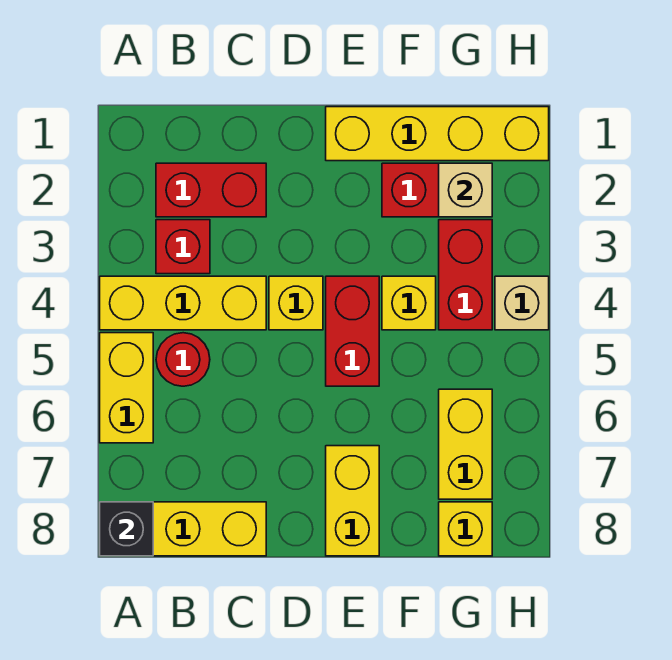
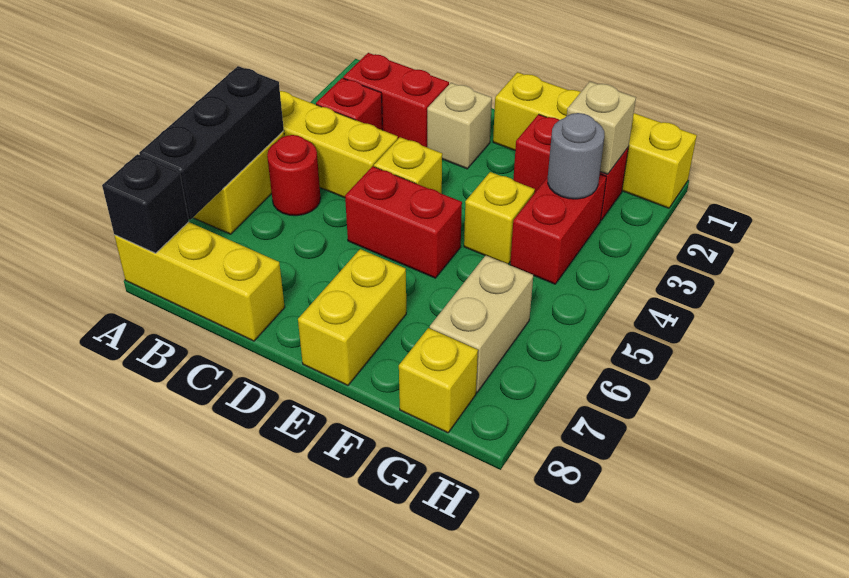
none -> black 1x3 brick [139,66,284,220]
red 1x2 brick [326,276,379,386] -> red 1x2 brick turned to [345,166,462,278]
none -> grey 1x1 round brick [548,113,604,199]
yellow 1x2 brick [439,389,492,499] -> tan 1x2 brick [430,255,533,393]
tan 1x1 brick [495,276,549,330] -> tan 1x1 brick moved to [427,83,492,169]

